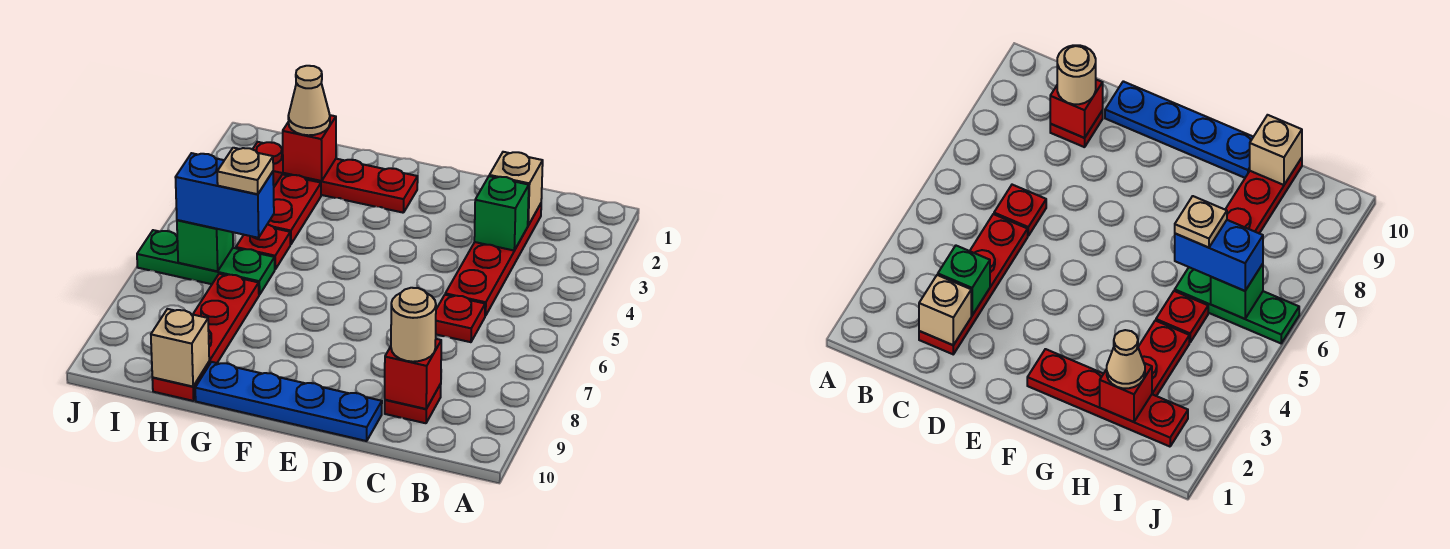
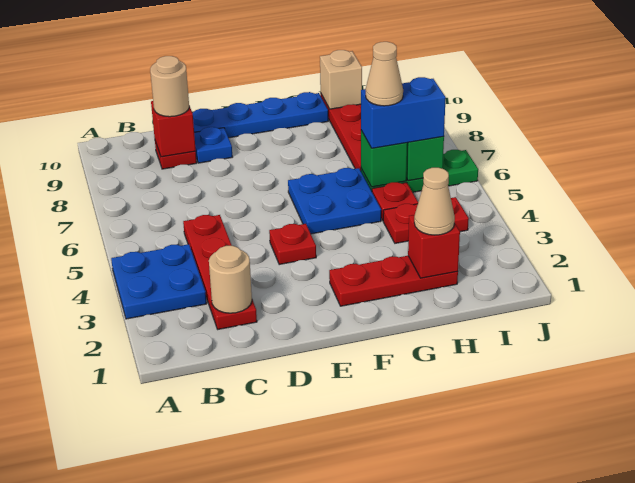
none -> blue 2x2 plate [111,244,207,319]
tan 1x1 brick [489,152,543,225] -> tan 1x1 round brick [209,246,252,313]
green 1x1 brick [474,176,529,250] -> green 1x1 brick moved to [361,130,407,187]
red 1x1 plate [436,295,485,342] -> red 1x1 plate moved to [269,224,316,265]
none -> blue 1x1 plate [194,127,232,163]
red 1x4 plate [253,142,418,213] -> red 1x3 plate [329,256,458,306]
none -> blue 2x2 plate [288,168,381,234]
red 1x2 plate [268,174,321,244] -> red 1x2 plate turned to [383,197,469,243]
tan 1x1 plate [217,148,273,194] -> tan 1x1 cone [366,42,403,106]

